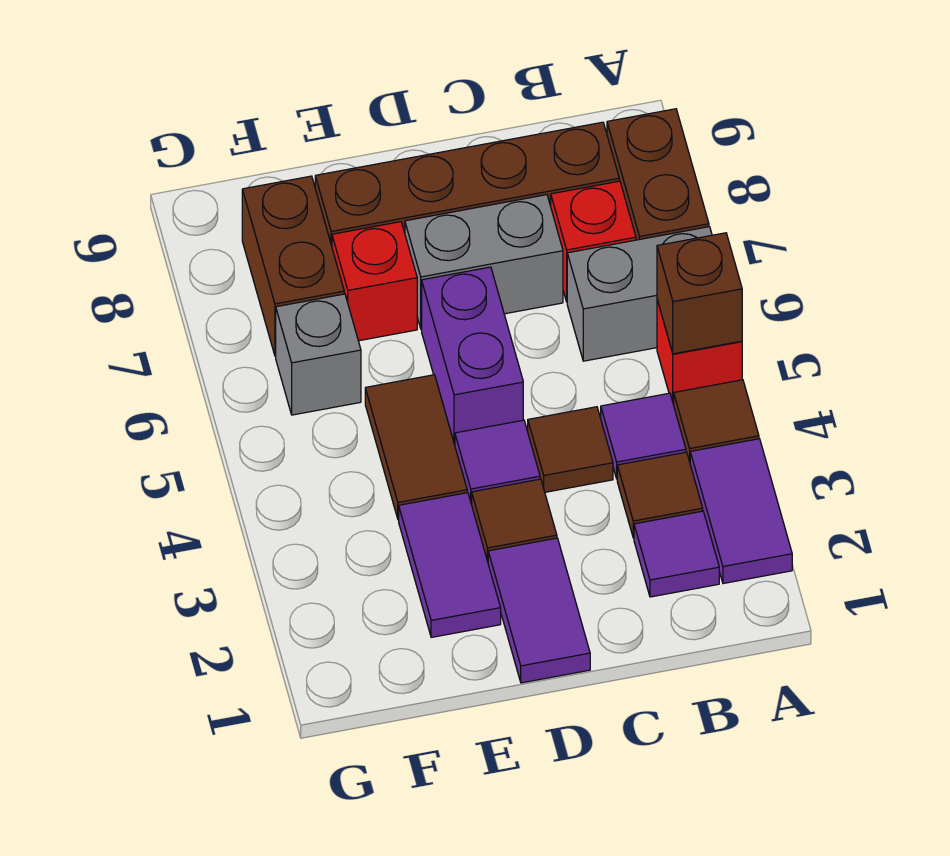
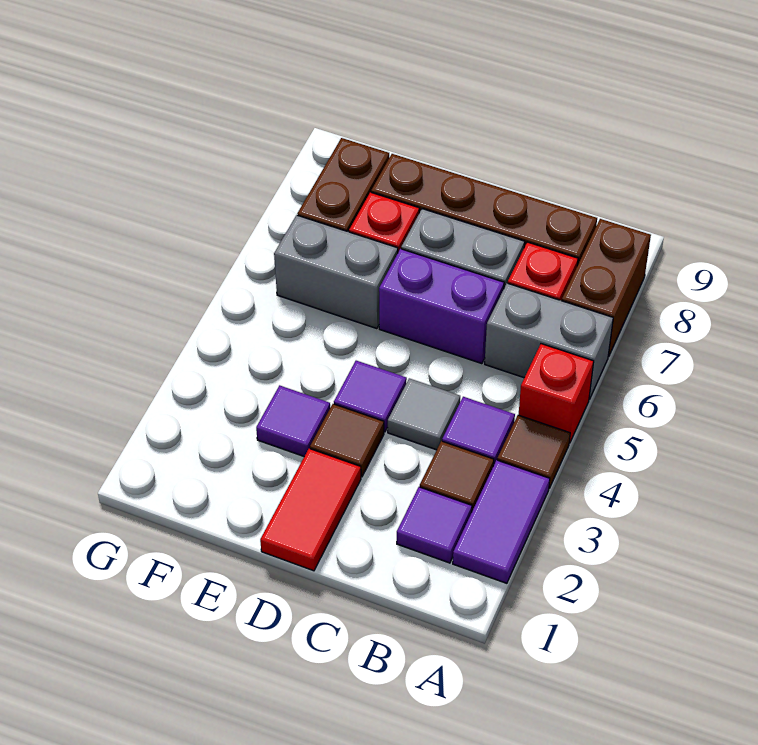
brown 1x1 brick [657,233,742,354] -> none
brown 1x1 tile [528,407,613,492] -> grey 1x1 tile [388,378,460,450]
purple 1x2 tile [488,538,590,683] -> red 1x2 tile [260,449,361,571]
purple 1x2 brick [422,267,523,445] -> purple 1x2 brick turned to [379,249,504,364]
purple 1x2 tile [399,493,501,637] -> purple 1x1 tile [256,385,330,456]
brown 1x2 tile [365,375,467,520] -> none
grey 1x1 brick [276,294,361,415] -> grey 1x2 brick [274,215,398,329]

